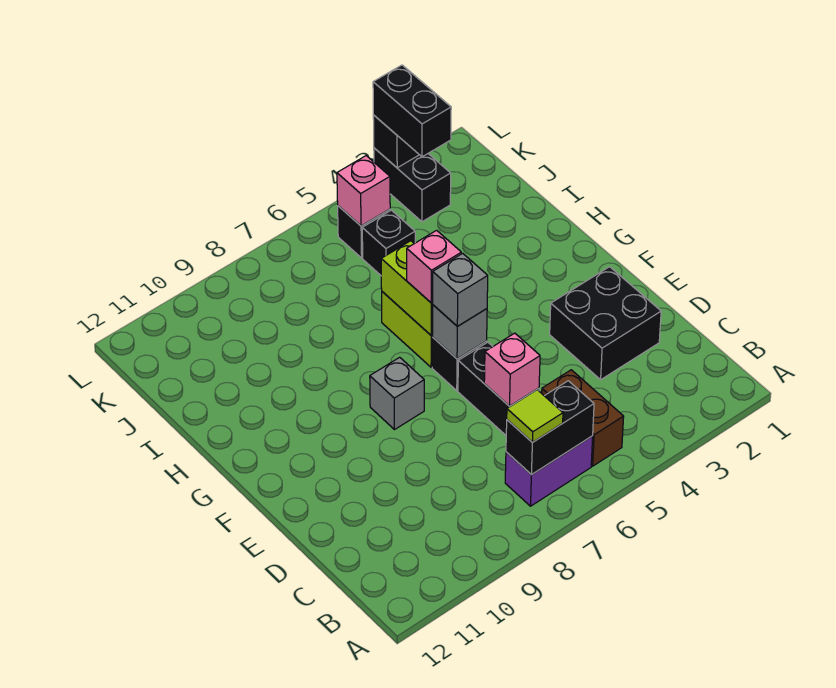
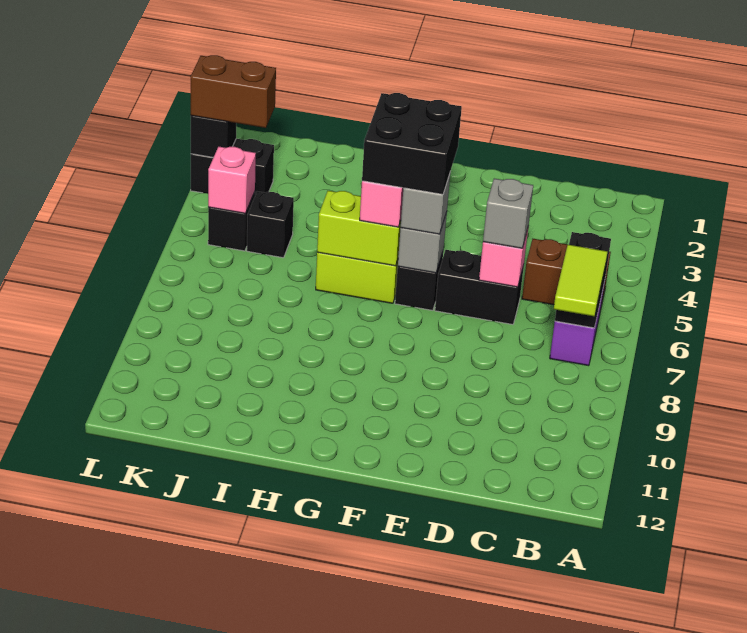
lime 1x1 tile [507,390,563,442] -> lime 1x2 tile [554,245,607,316]
black 2x2 brick [550,267,661,380] -> black 2x2 brick moved to [362,93,462,194]
grey 1x1 brick [370,357,424,430] -> grey 1x1 brick moved to [483,179,533,248]
black 1x2 brick [373,65,451,157] -> brown 1x2 brick [191,55,276,128]

